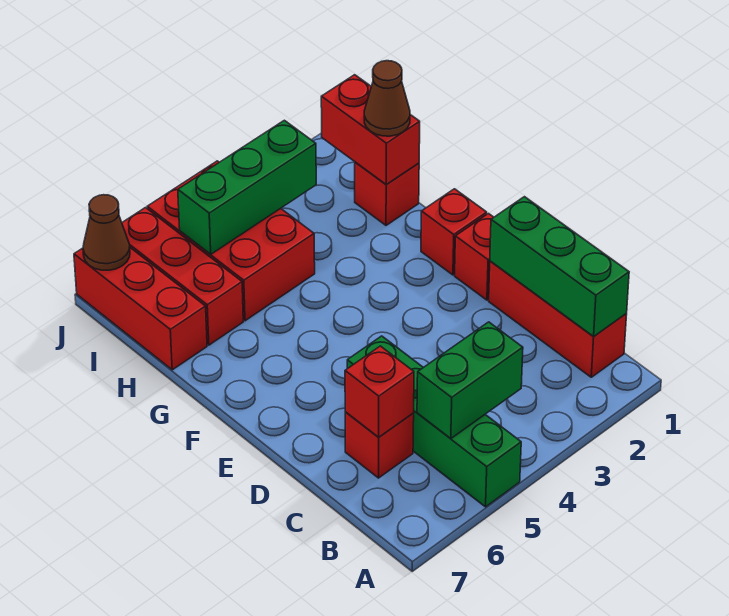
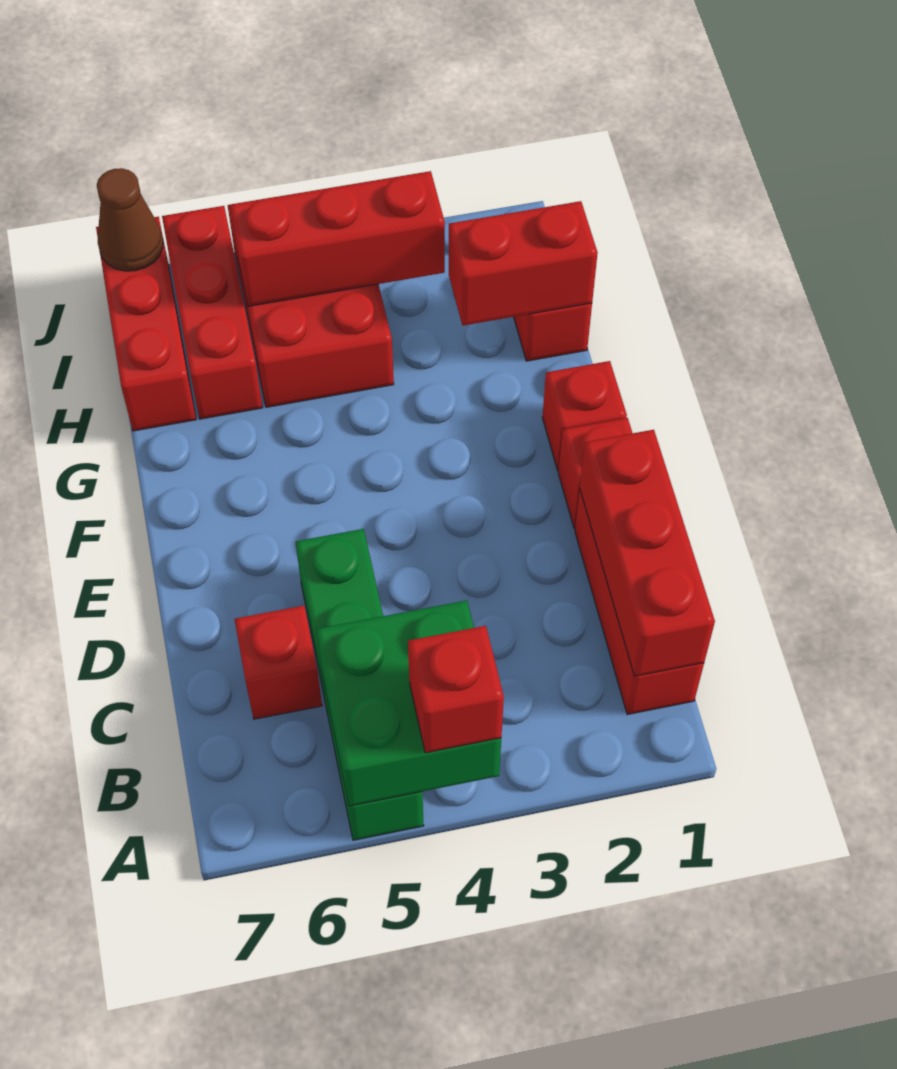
green 1x3 brick [490,197,629,336] -> red 1x3 brick [580,430,715,676]
green 1x2 brick [417,322,523,439] -> green 2x2 brick [316,600,501,806]
red 1x1 brick [345,346,414,437] -> red 1x1 brick moved to [408,626,504,753]
red 1x2 brick [321,75,420,185] -> red 1x2 brick turned to [449,201,598,326]
brown 1x1 cone [364,61,410,136] -> none
green 1x3 brick [178,120,316,254] -> red 1x3 brick [230,171,445,306]

